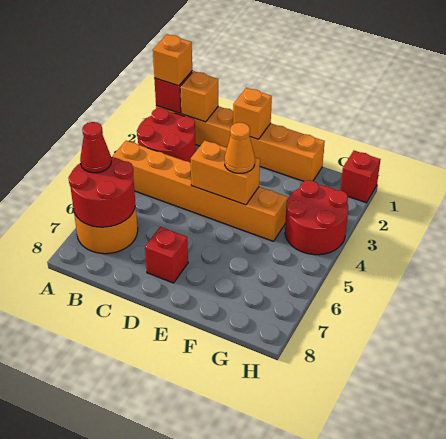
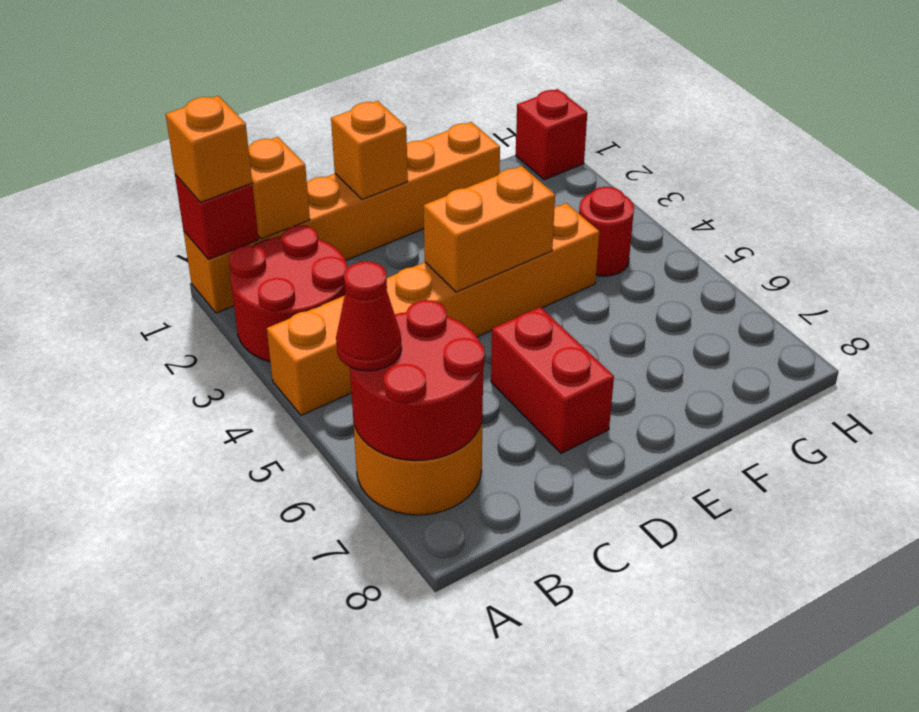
red 1x1 brick [145,227,188,283] -> red 1x2 brick [491,307,614,453]
orange 1x1 cone [225,123,255,173] -> none
red 2x2 round brick [285,180,348,255] -> red 1x1 round brick [579,187,634,276]

